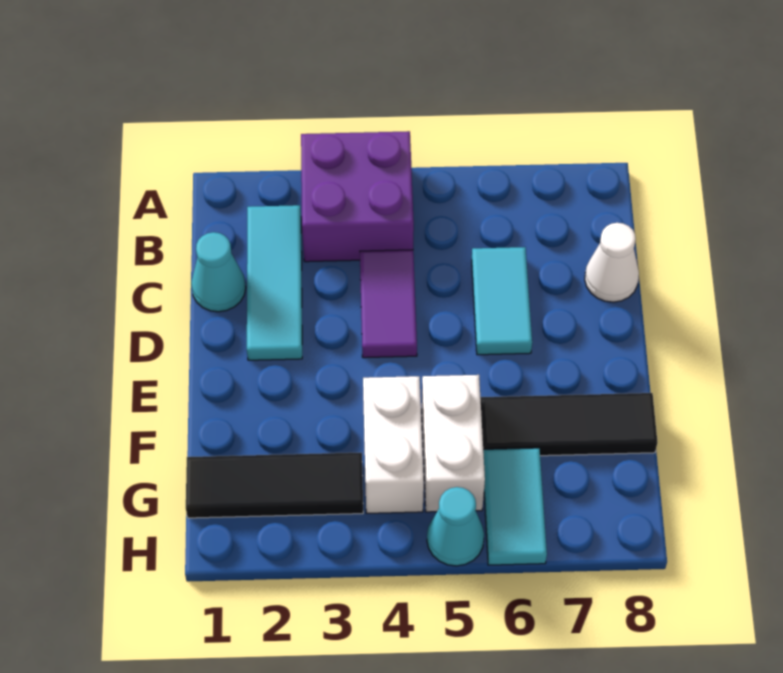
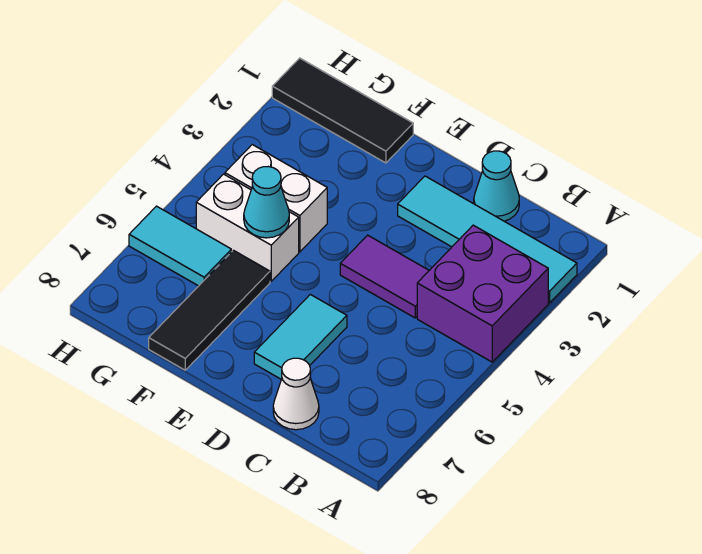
cyan 1x3 tile [247,205,302,360] -> cyan 1x4 tile [398,176,577,303]
cyan 1x2 tile [472,247,532,355] -> cyan 1x2 tile turned to [254,294,347,379]
black 1x3 tile [186,453,363,518] -> black 1x3 tile turned to [272,58,413,163]
cyan 1x1 cone [427,487,484,566] -> cyan 1x1 cone moved to [244,167,289,238]

